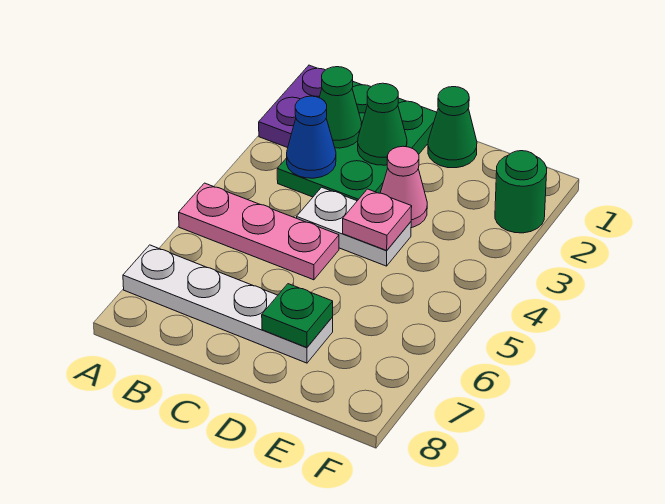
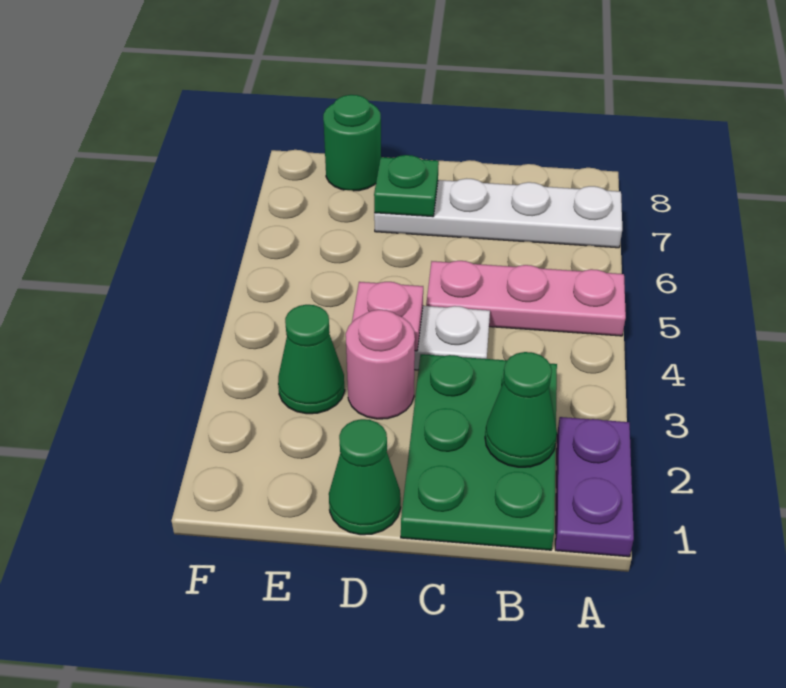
blue 1x1 cone [287,96,336,178] -> none
green 1x1 cone [358,83,407,165] -> green 1x1 cone moved to [278,305,345,414]
pink 1x1 cone [380,146,427,228] -> pink 1x1 round brick [346,310,415,419]
green 1x1 round brick [495,151,547,233] -> green 1x1 round brick moved to [323,95,381,191]

